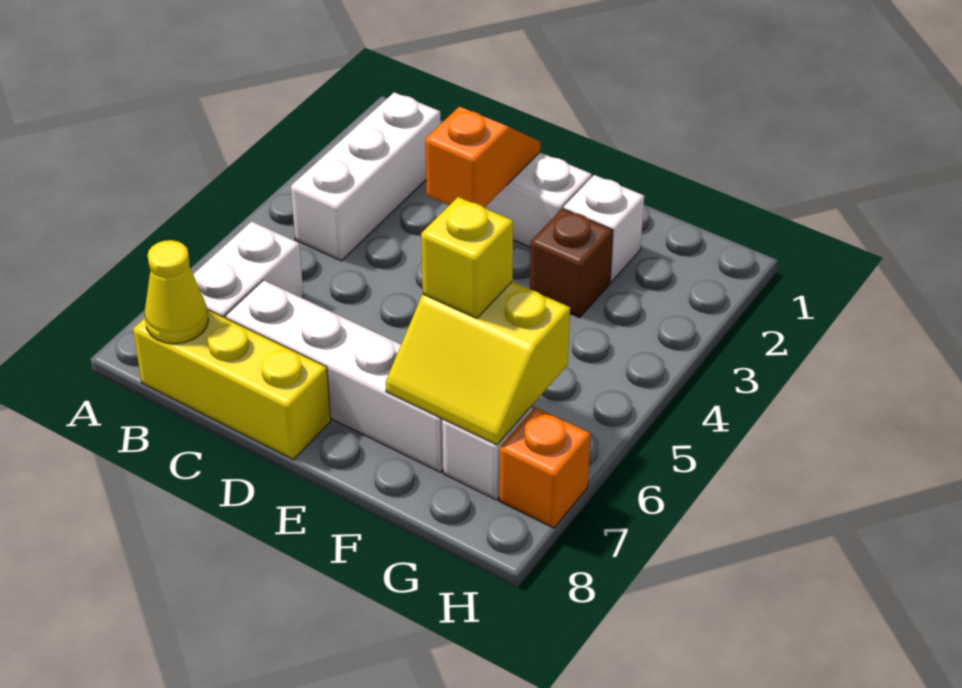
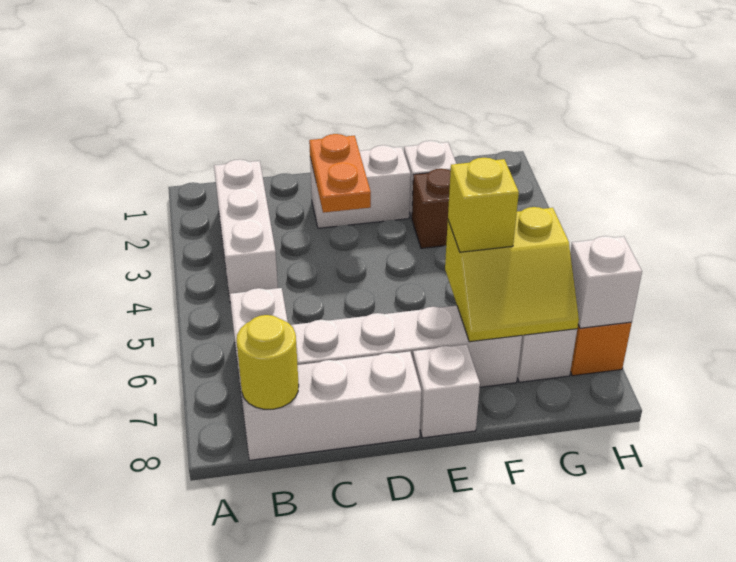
yellow 1x3 brick [133,309,331,460] -> white 1x3 brick [239,351,421,460]
yellow 1x1 cone [144,240,208,344] -> yellow 1x1 round brick [236,315,299,409]
orange 1x2 slope [425,107,540,208] -> orange 1x2 plate [309,134,371,213]
none -> white 1x1 brick [413,345,480,438]
none -> white 1x1 brick [570,236,642,328]

